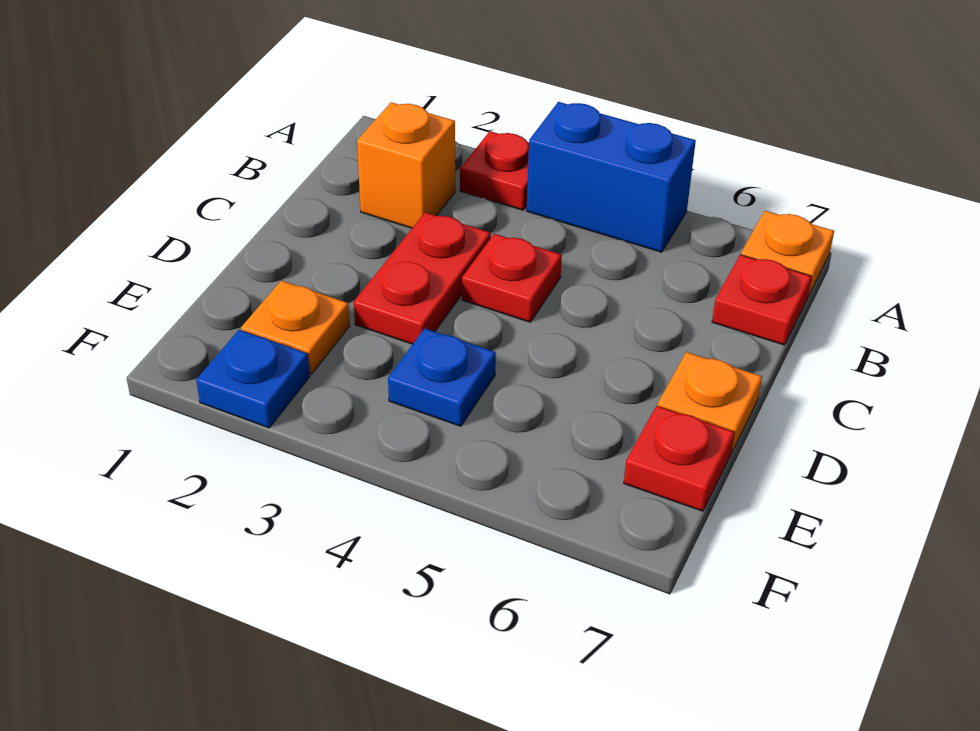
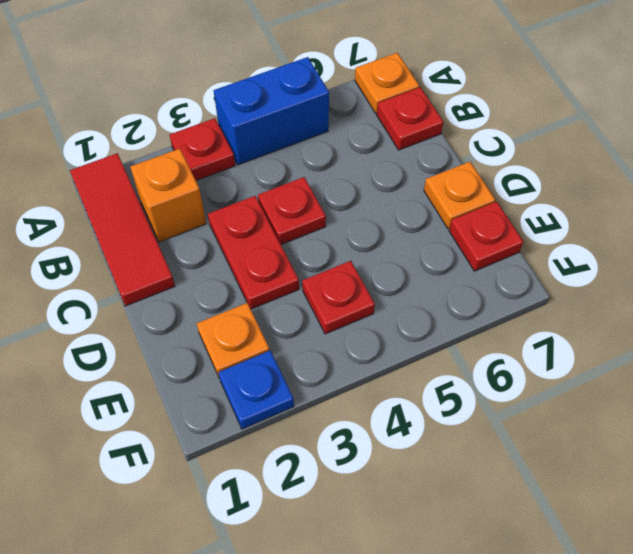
none -> red 1x3 tile [70,153,175,306]
blue 1x1 plate [388,328,496,426] -> red 1x1 plate [302,261,375,334]

